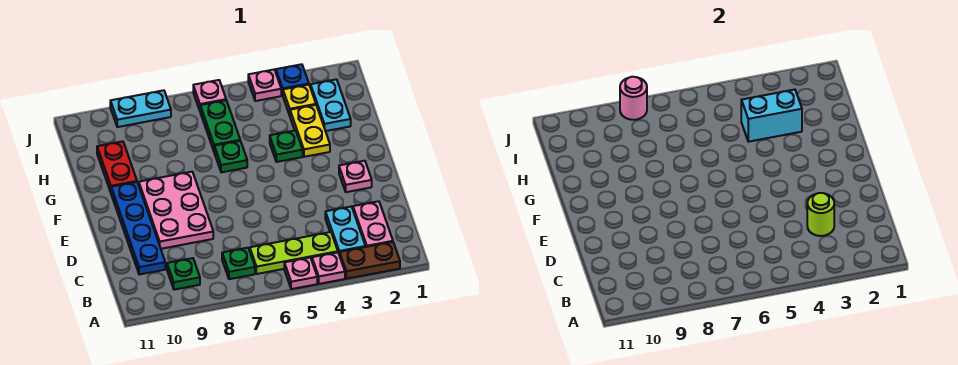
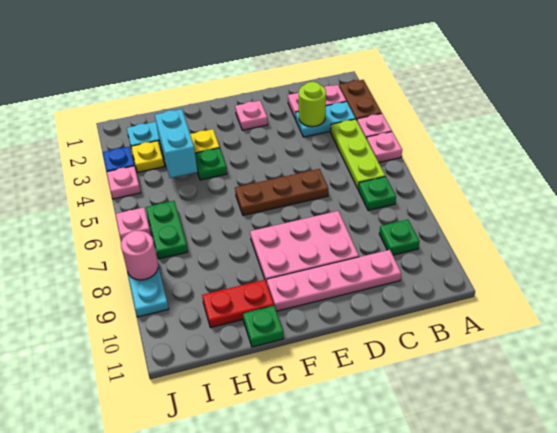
blue 1x4 plate [111,182,165,275] -> pink 1x4 plate [267,250,401,311]
none -> brown 1x3 plate [235,169,328,215]
green 1x1 plate [214,141,247,172] -> green 1x1 plate moved to [243,306,284,347]
green 1x2 plate [200,100,240,151] -> green 1x2 plate turned to [146,201,188,259]

